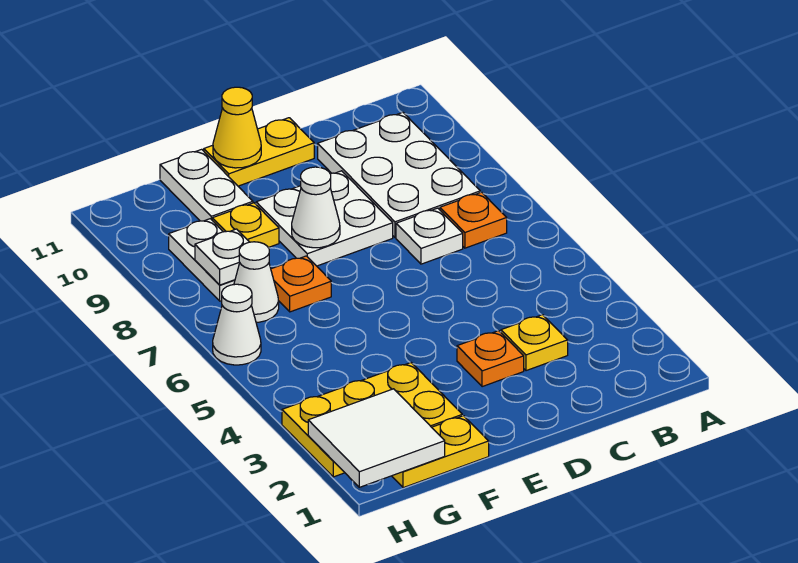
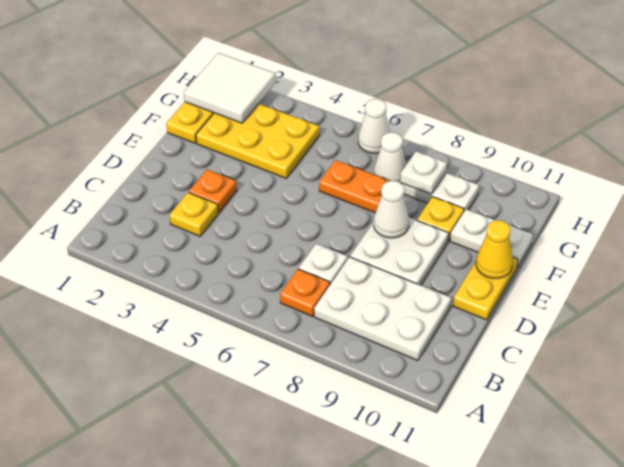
yellow 2x3 plate [282,363,462,477] -> yellow 2x3 plate turned to [196,104,319,178]
orange 1x1 plate [271,256,331,312] -> orange 1x2 plate [319,160,390,213]

